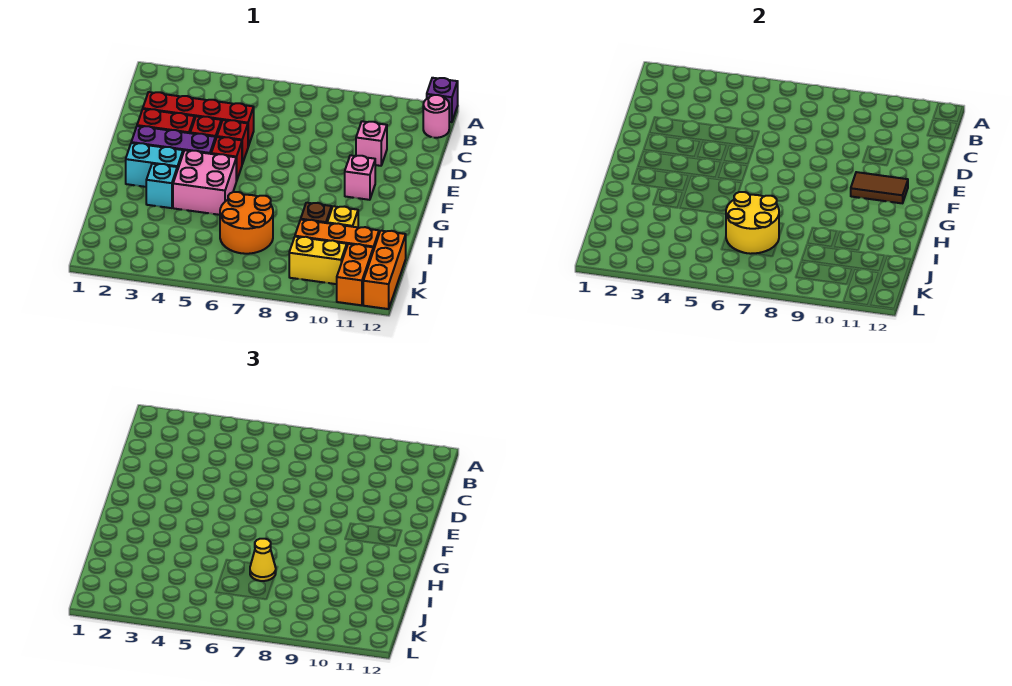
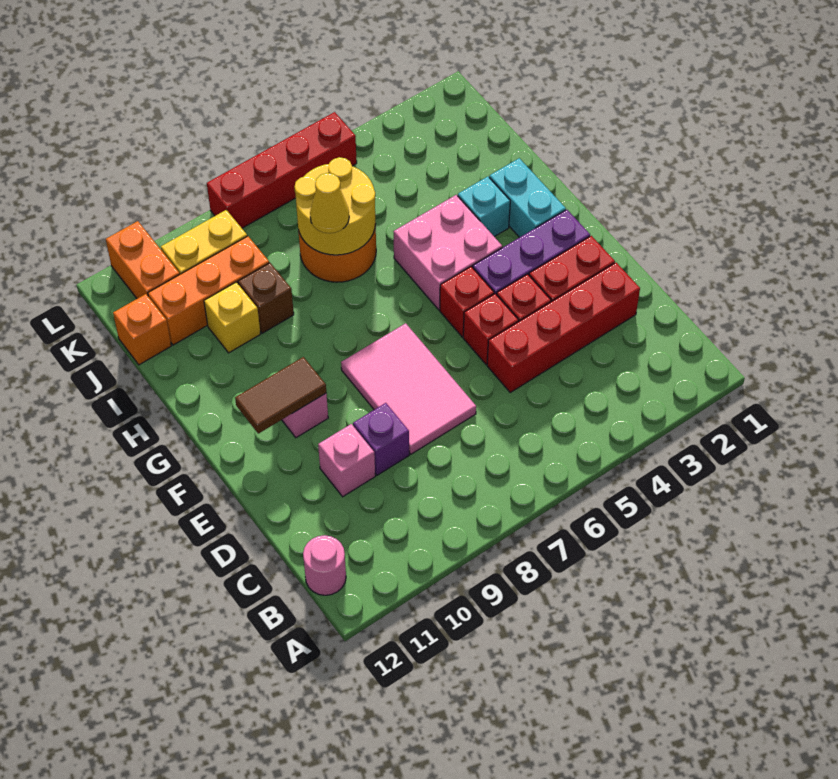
purple 1x1 brick [427,78,458,122] -> purple 1x1 brick moved to [353,403,409,475]
none -> pink 2x3 tile [341,323,476,454]
cyan 1x2 brick [126,143,183,187] -> cyan 1x2 brick turned to [489,158,566,238]
orange 1x3 brick [363,231,406,309] -> orange 1x1 brick [113,294,171,365]
none -> red 1x4 brick [207,112,357,228]

